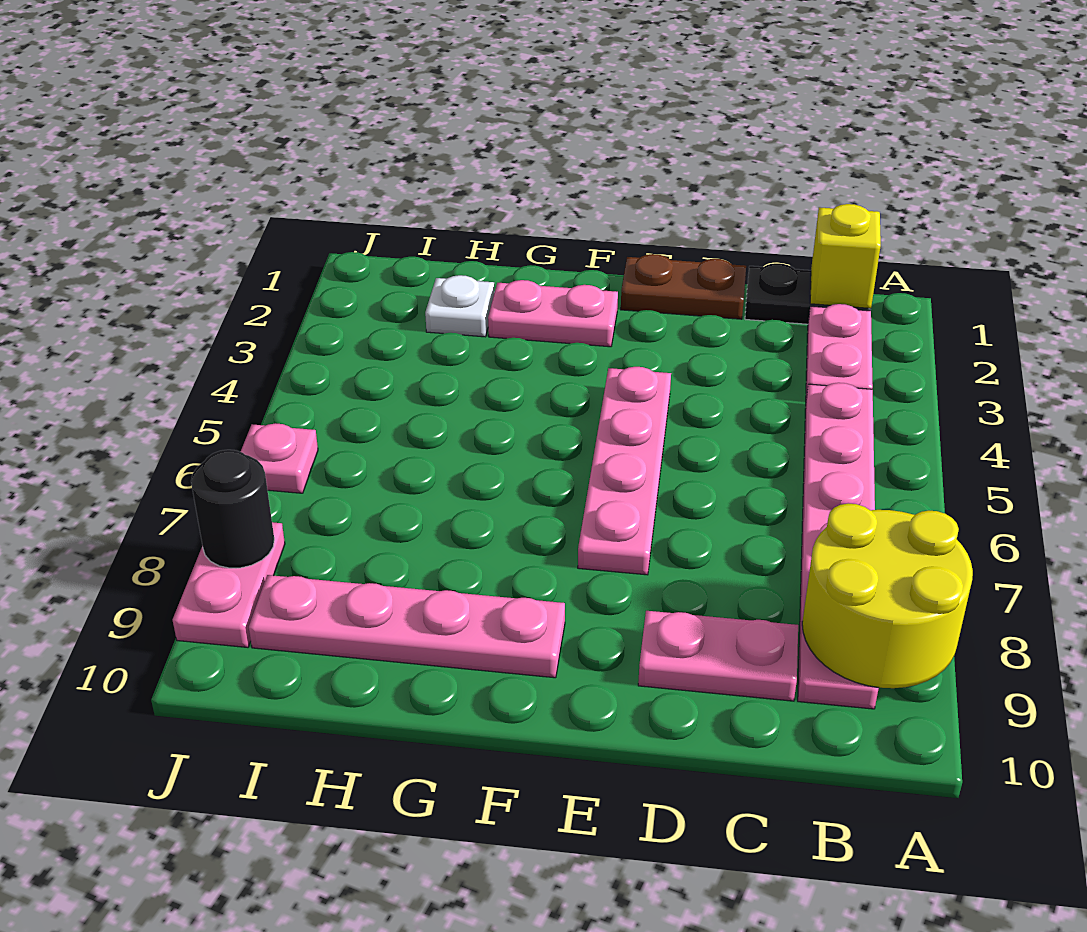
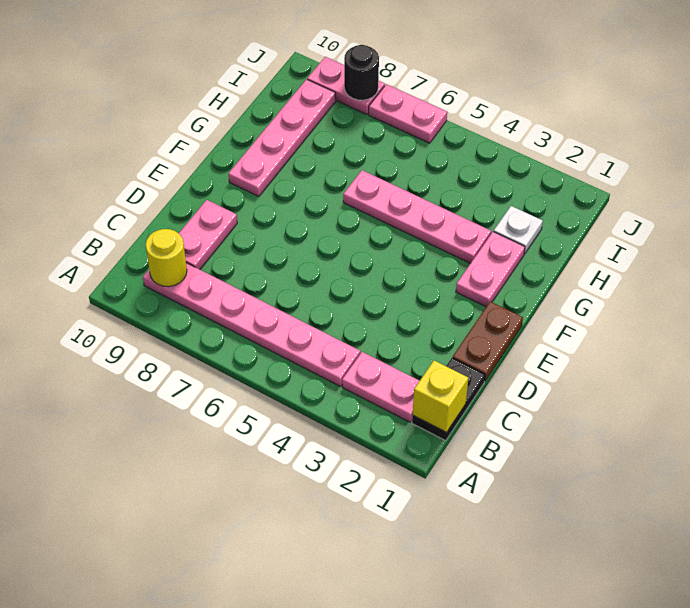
yellow 2x2 round brick [802,503,973,688] -> yellow 1x1 round brick [146,229,187,287]
pink 1x4 plate [578,367,671,575] -> pink 1x4 plate moved to [343,170,491,263]
pink 1x1 plate [241,423,318,493] -> pink 1x2 plate [369,84,447,143]

